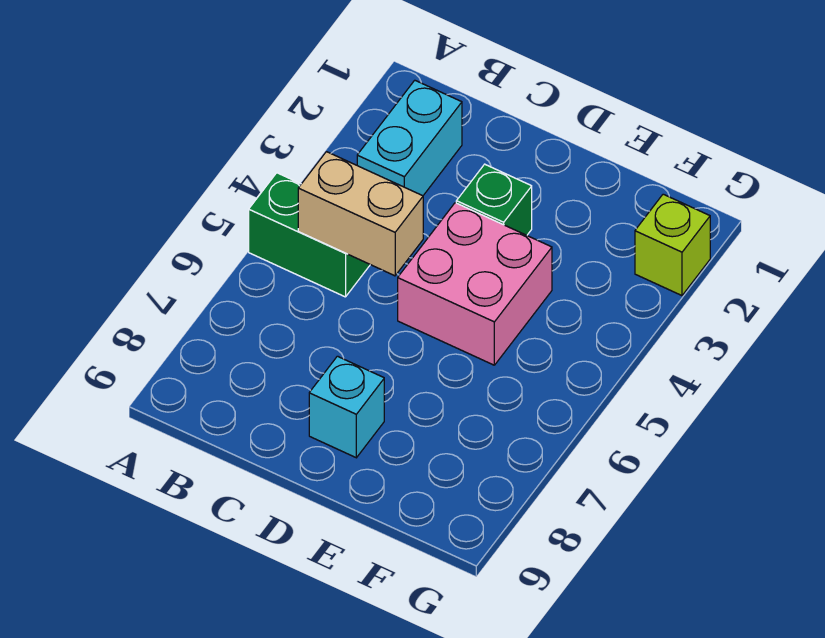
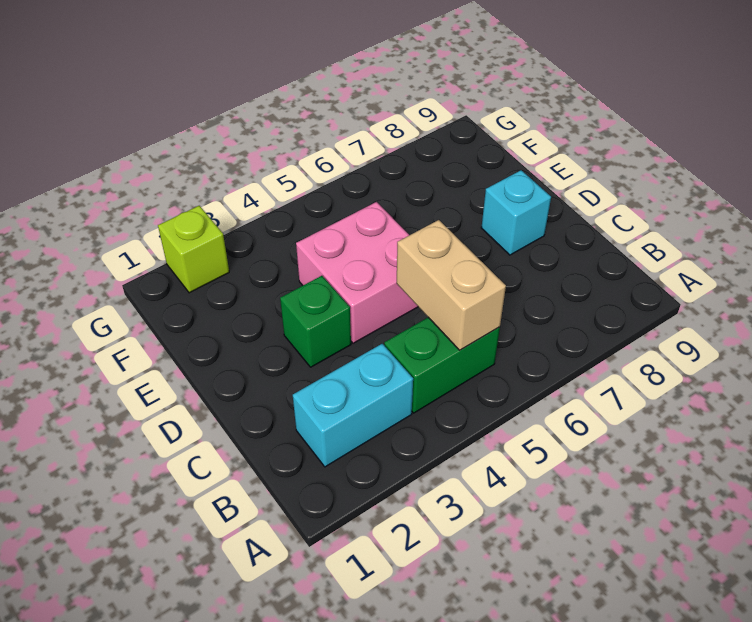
green 1x2 brick [249,173,370,297] -> green 1x2 brick turned to [384,317,500,413]

